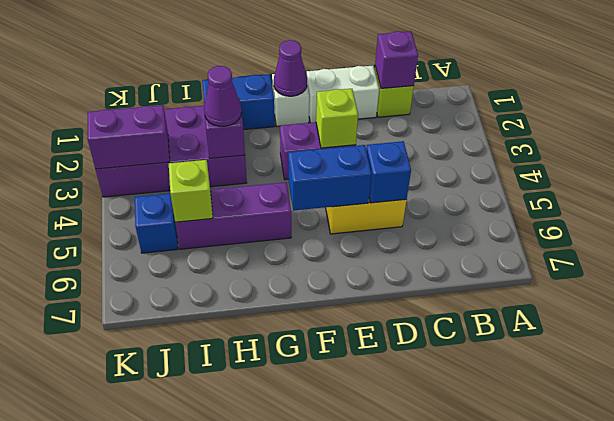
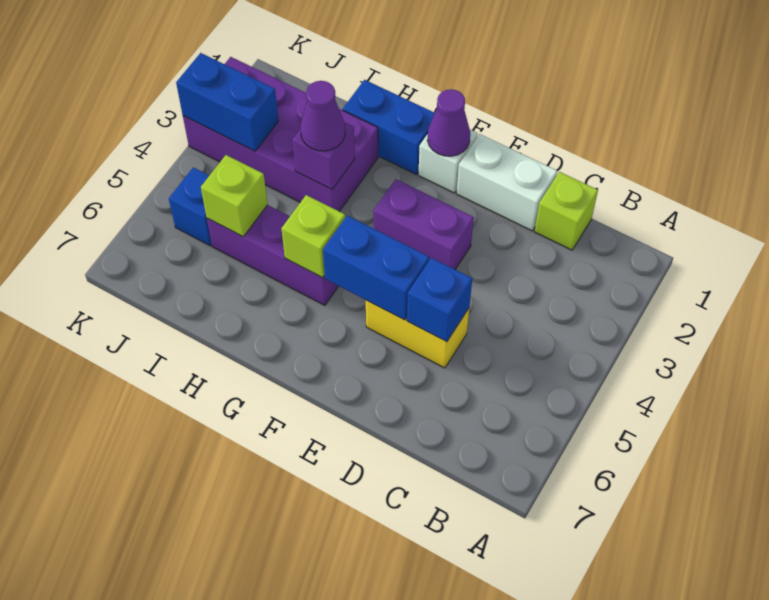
purple 1x1 brick [375,31,418,88] -> none
lime 1x1 brick [316,89,358,148] -> lime 1x1 brick moved to [281,195,345,278]
purple 1x2 brick [88,105,170,169] -> blue 1x2 brick [176,53,278,151]

